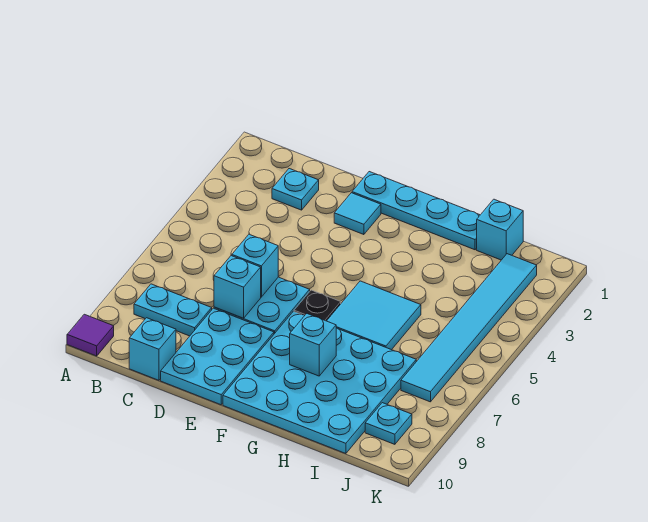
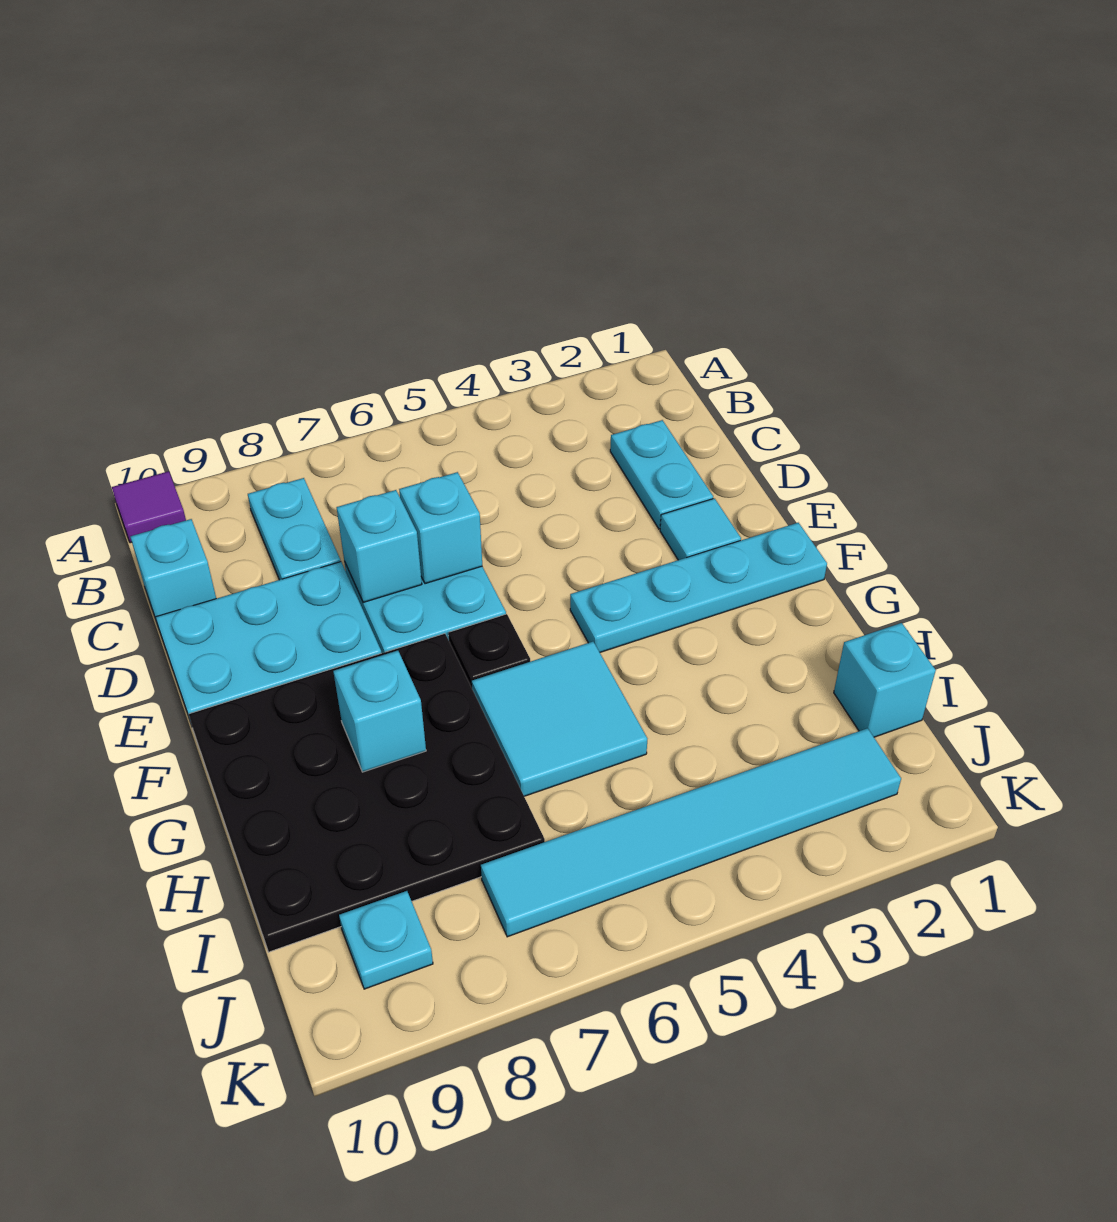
cyan 1x1 plate [272,169,319,210] -> cyan 1x2 plate [610,420,713,529]
cyan 1x4 plate [352,172,480,250] -> cyan 1x4 plate turned to [570,523,827,652]
cyan 4x4 plate [223,311,416,454] -> black 4x4 plate [189,634,545,952]

